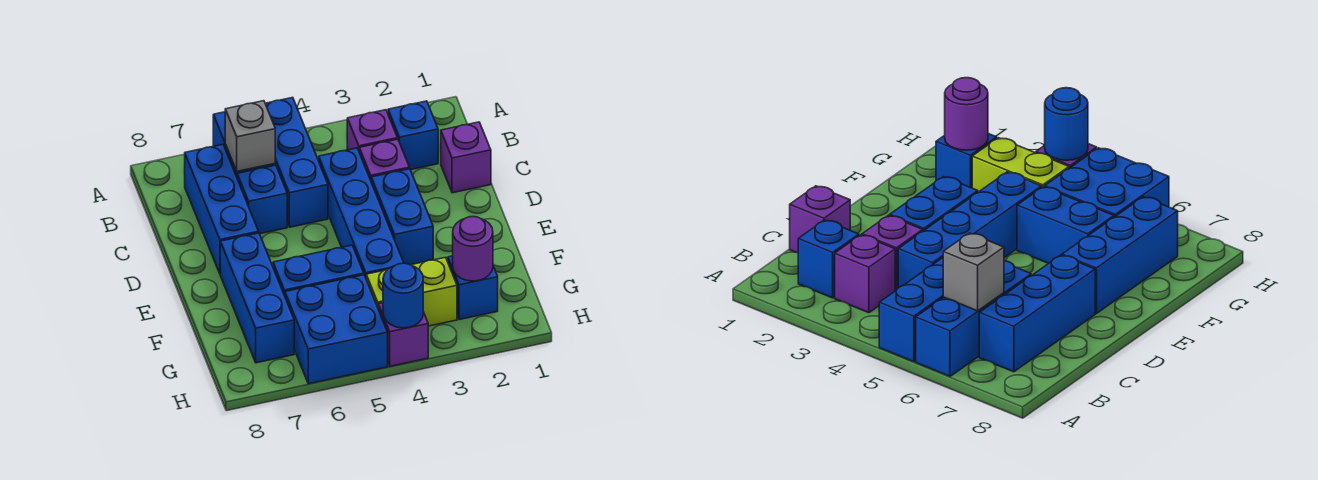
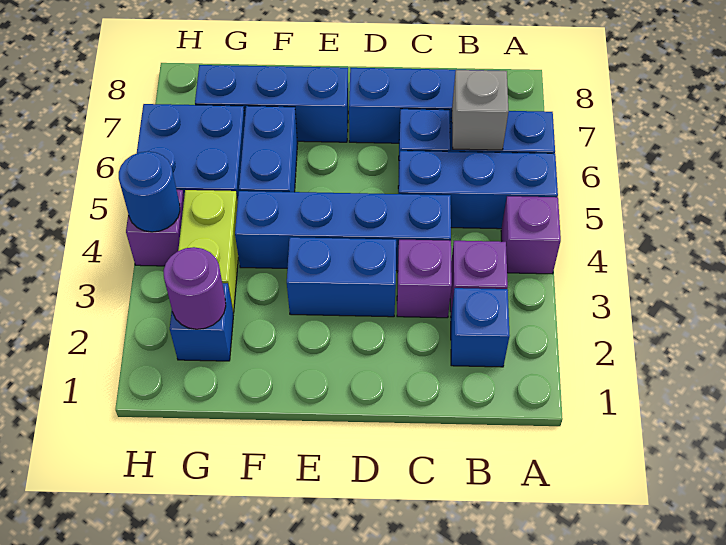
purple 1x1 brick [441,122,491,193] -> purple 1x1 brick moved to [501,196,561,274]

